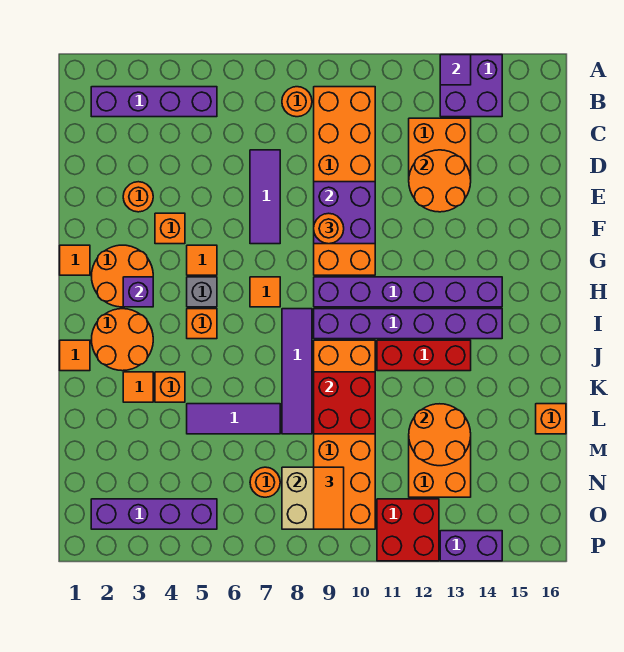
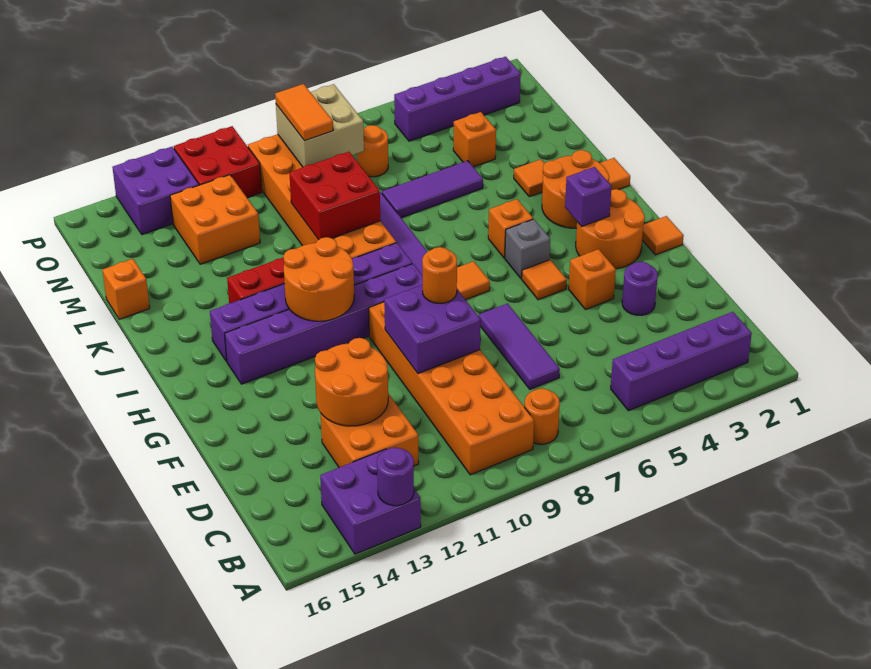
purple 1x1 tile [440,55,471,85] -> purple 1x1 round brick [377,447,414,506]
orange 1x1 round brick [123,182,153,212] -> purple 1x1 round brick [622,262,658,315]
orange 1x1 brick [155,372,185,402] -> orange 1x1 brick moved to [453,112,496,167]
orange 2x2 round brick [409,404,471,466] -> orange 2x2 round brick moved to [284,237,354,321]
purple 1x2 brick [440,531,502,561] -> purple 2x2 brick [112,147,199,235]

